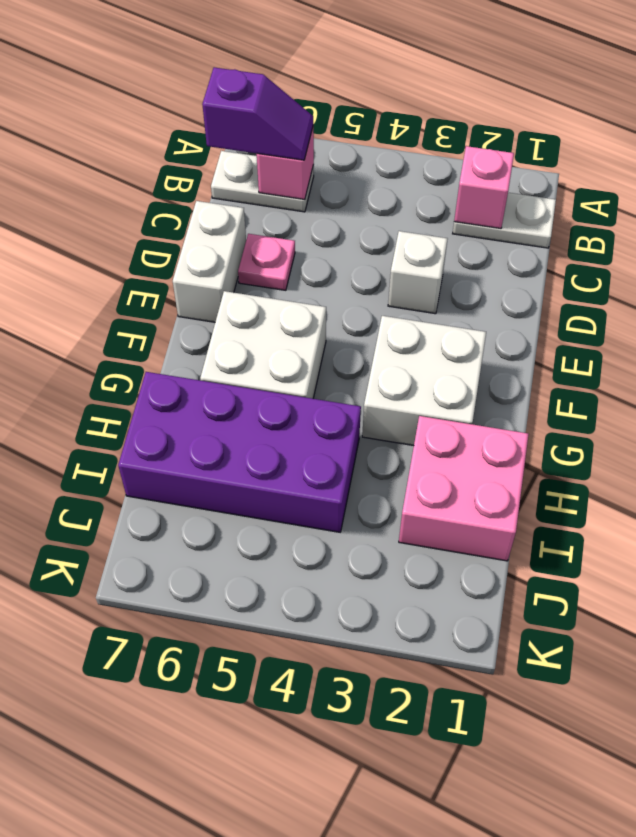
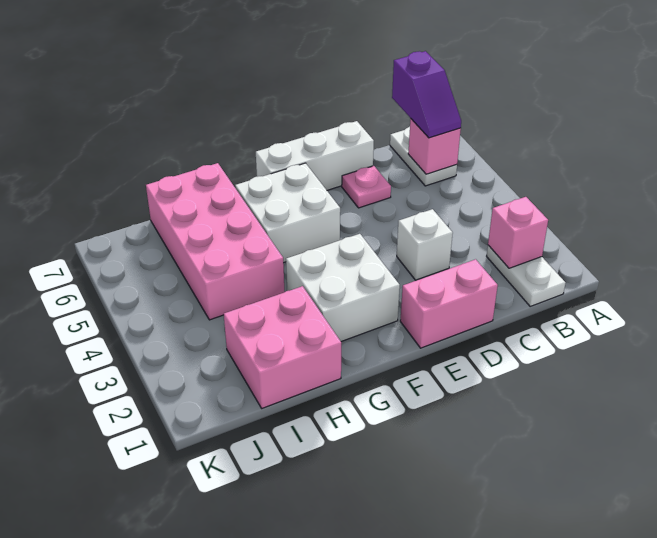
none -> pink 1x2 brick [400,259,498,348]
white 1x2 brick [173,201,246,322] -> white 1x3 brick [256,121,374,190]
purple 2x4 brick [118,372,361,532] -> pink 2x4 brick [146,163,284,320]

